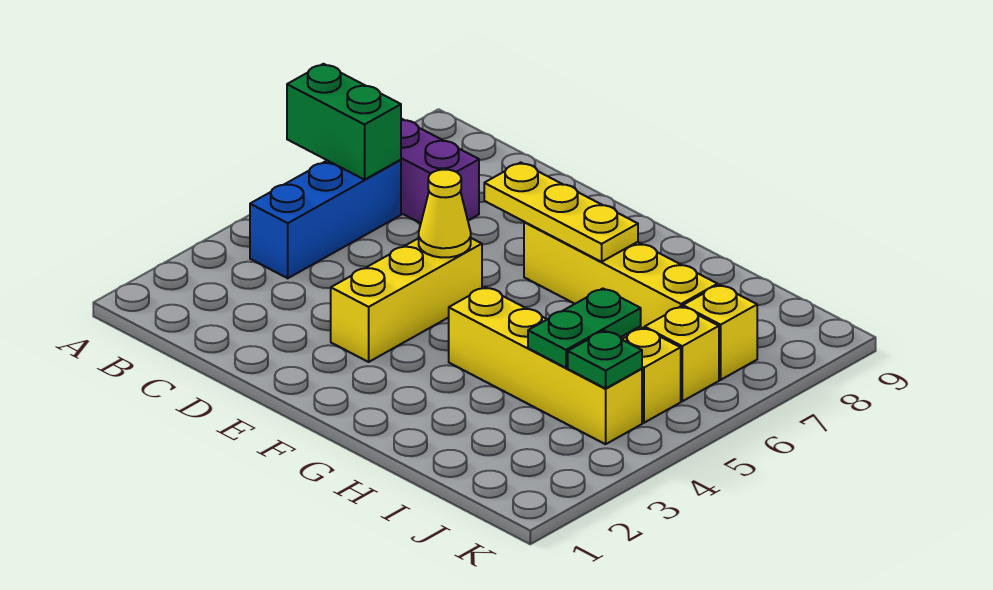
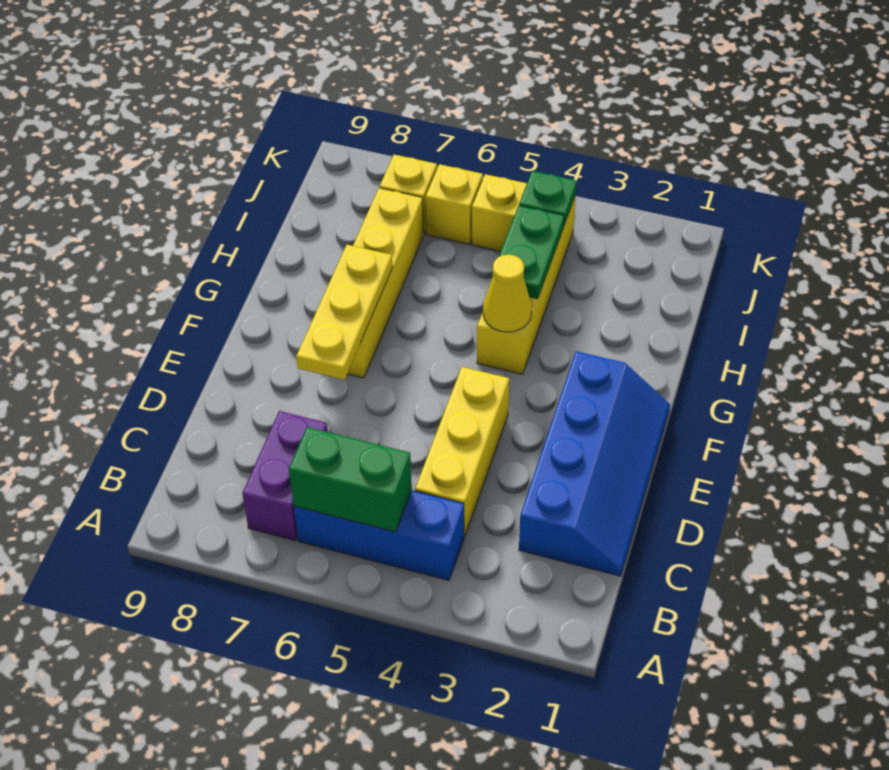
green 1x2 brick [287,64,401,180] -> green 1x2 brick turned to [289,427,412,532]
none -> blue 2x4 slope [519,351,670,576]
yellow 1x3 brick [331,238,482,362] -> yellow 1x3 brick turned to [415,367,509,537]
yellow 1x1 cone [419,170,471,257] -> yellow 1x1 cone moved to [483,255,532,332]
green 1x2 plate [528,289,641,368] -> green 1x2 plate turned to [492,205,564,299]

